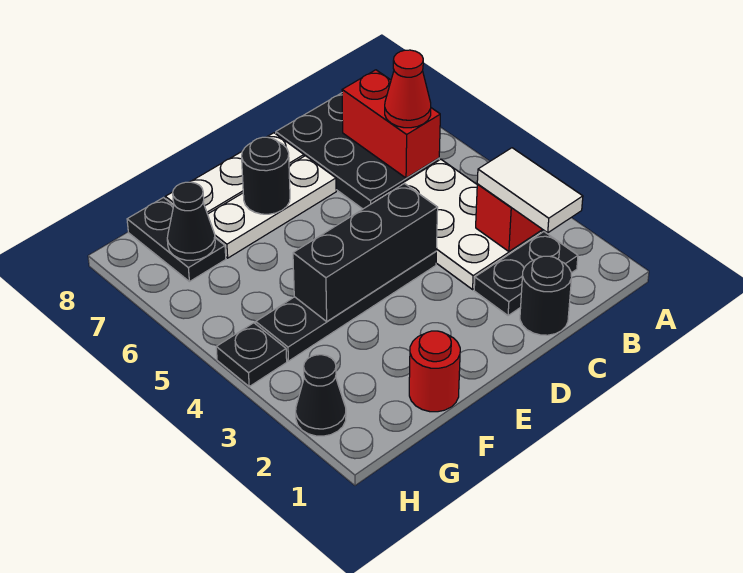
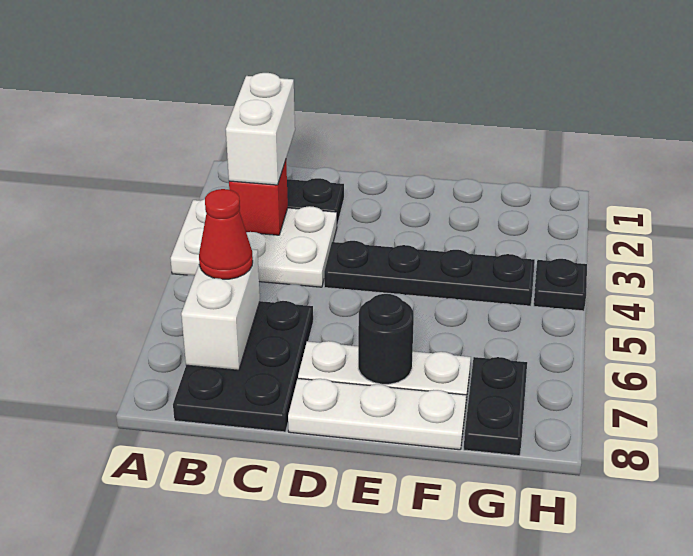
white 1x2 tile [477,148,583,233] -> white 1x2 brick [226,73,295,185]
white 2x3 plate [372,159,542,289] -> white 2x3 plate turned to [171,199,337,287]
red 1x2 brick [342,70,440,178] -> white 1x2 brick [181,249,260,370]
black 1x1 round brick [520,256,572,335] -> none
black 1x3 brick [293,184,438,321] -> none
red 1x1 round brick [409,331,460,412] -> none
black 1x1 cone [167,182,215,260] -> none
black 1x1 cone [296,355,346,436] -> none

